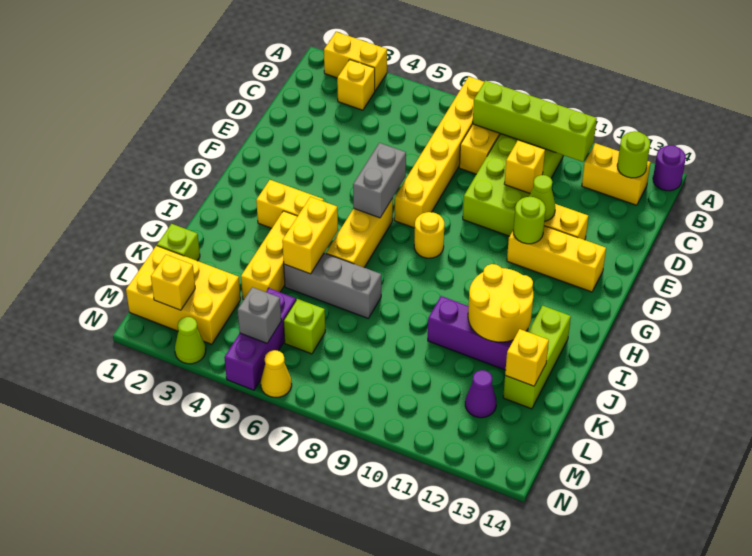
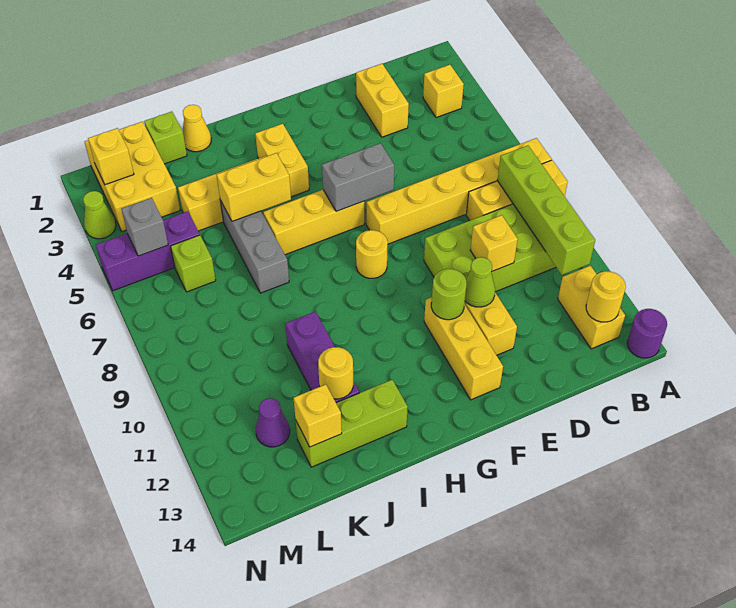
yellow 1x2 brick [324,32,387,91] -> yellow 1x2 brick moved to [356,64,409,137]
lime 1x1 round brick [617,131,650,178] -> yellow 1x1 round brick [586,271,626,322]
yellow 2x2 round brick [468,264,533,342] -> yellow 1x1 round brick [318,347,353,399]
yellow 1x1 cone [261,350,292,397] -> yellow 1x1 cone moved to [182,105,211,152]

